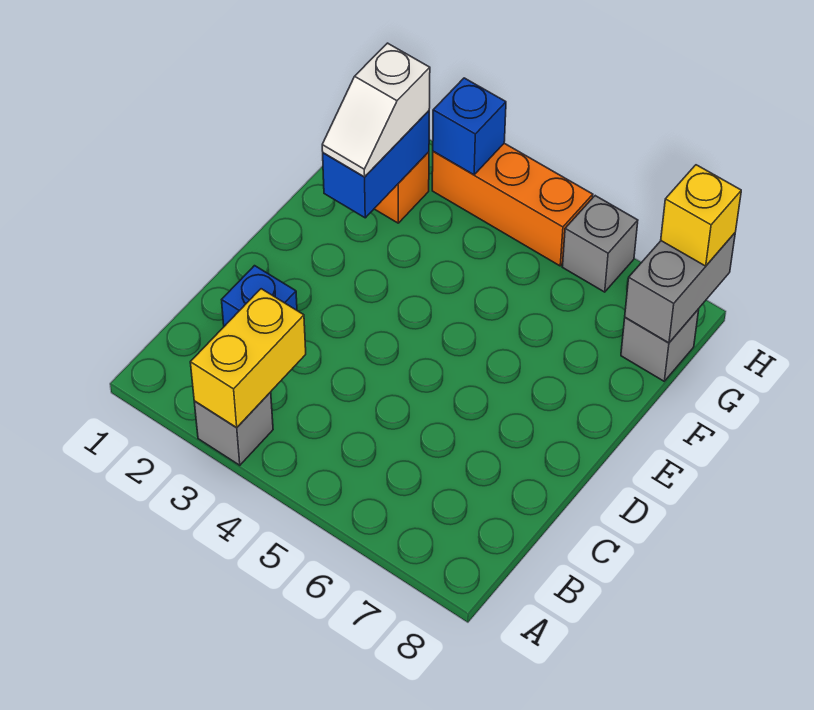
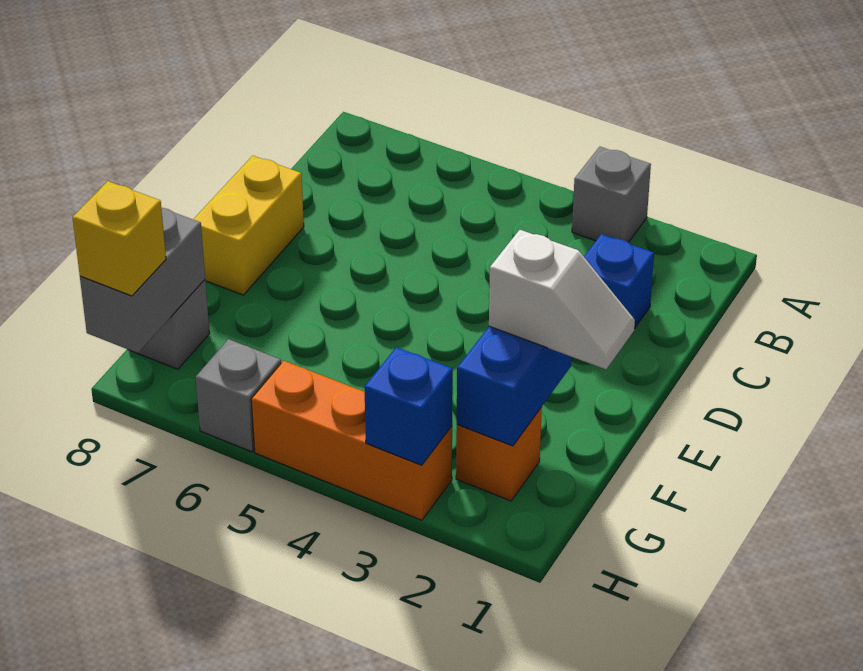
yellow 1x2 brick [190,289,306,428] -> yellow 1x2 brick moved to [193,156,304,295]
white 1x2 slope [322,43,430,177] -> white 1x2 slope turned to [489,230,635,369]

